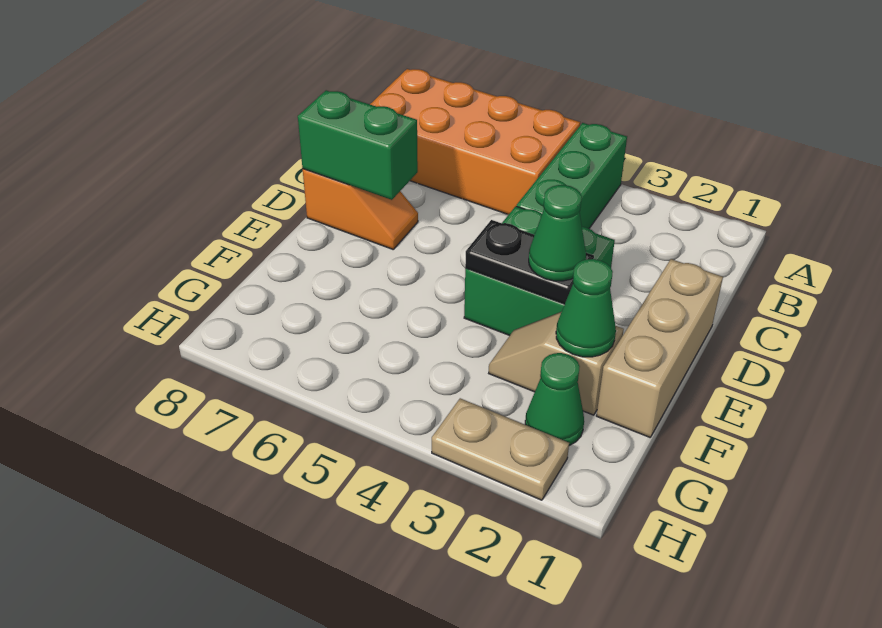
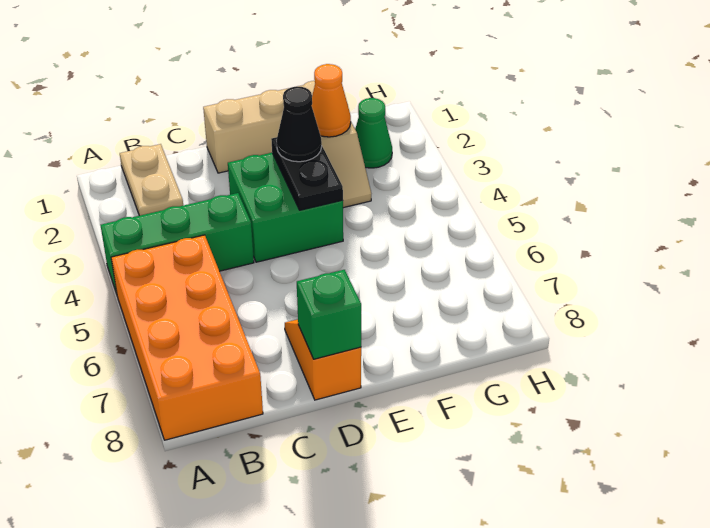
green 1x2 brick [298,90,418,200] -> green 1x1 brick [297,270,361,359]
green 1x1 cone [529,185,586,281] -> black 1x1 cone [277,86,322,162]
green 1x1 cone [556,259,616,357] -> orange 1x1 cone [312,64,351,137]
tan 1x2 plate [432,398,569,500] -> tan 1x2 plate moved to [120,144,183,216]

